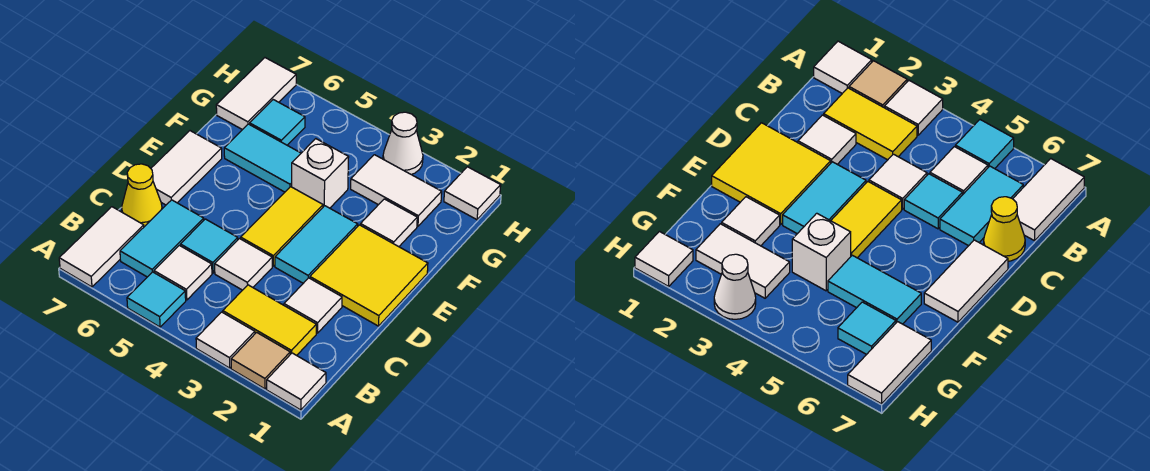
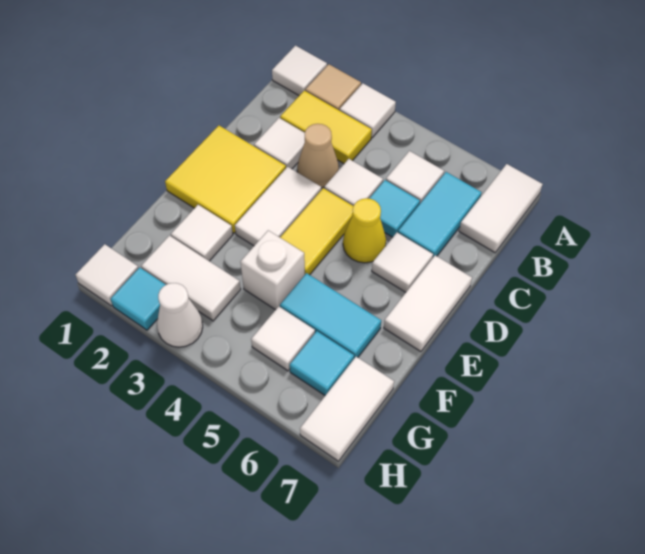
cyan 1x1 tile [127,272,186,327] -> cyan 1x1 tile moved to [111,267,166,330]
none -> tan 1x1 cone [297,124,339,188]
yellow 1x1 cone [122,164,162,227] -> yellow 1x1 cone moved to [343,198,386,263]
cyan 1x2 tile [275,206,358,283] -> white 1x2 tile [235,167,321,246]
none -> white 1x1 tile [372,233,433,292]
none -> white 1x1 tile [251,306,315,371]

